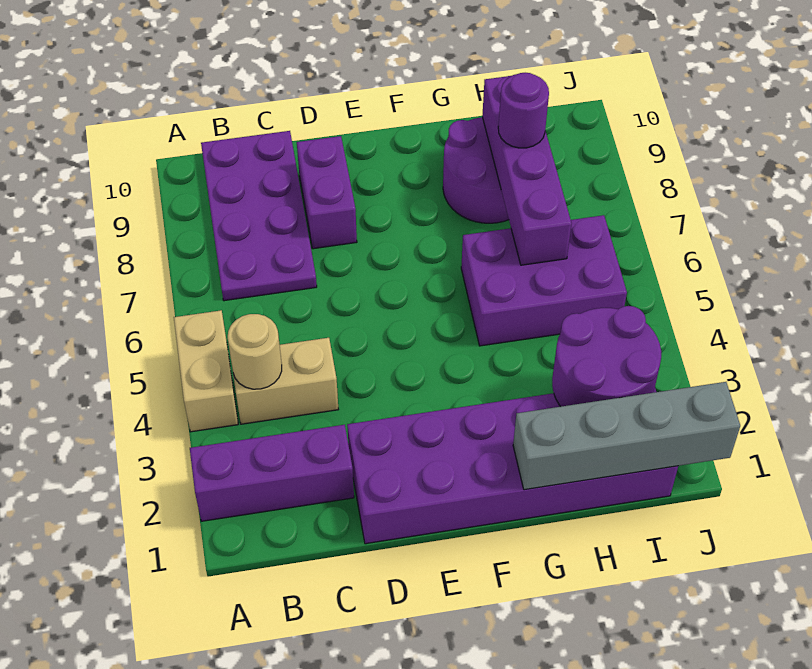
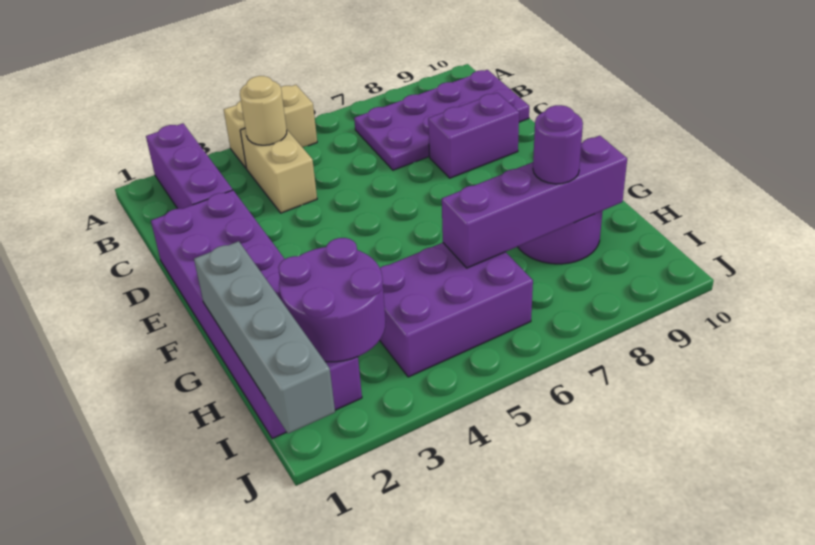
purple 2x3 brick [461,215,627,346] -> purple 2x3 brick turned to [380,243,533,377]

